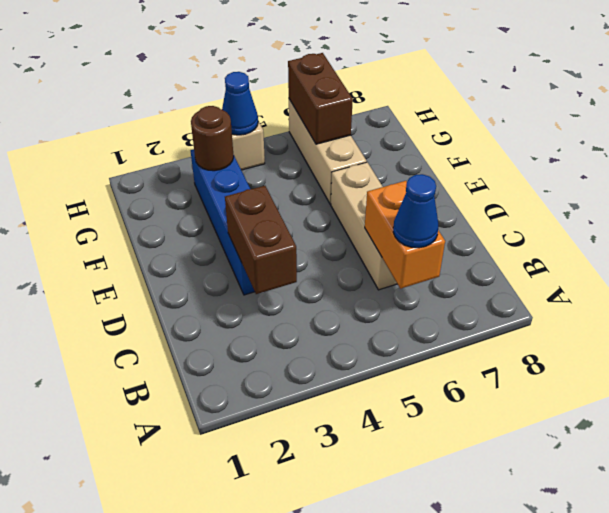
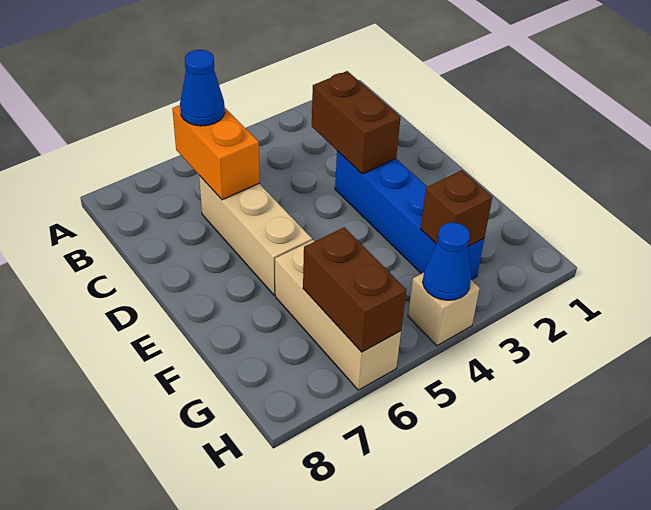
brown 1x1 round brick [191,106,234,171] -> brown 1x1 brick [421,170,492,247]

